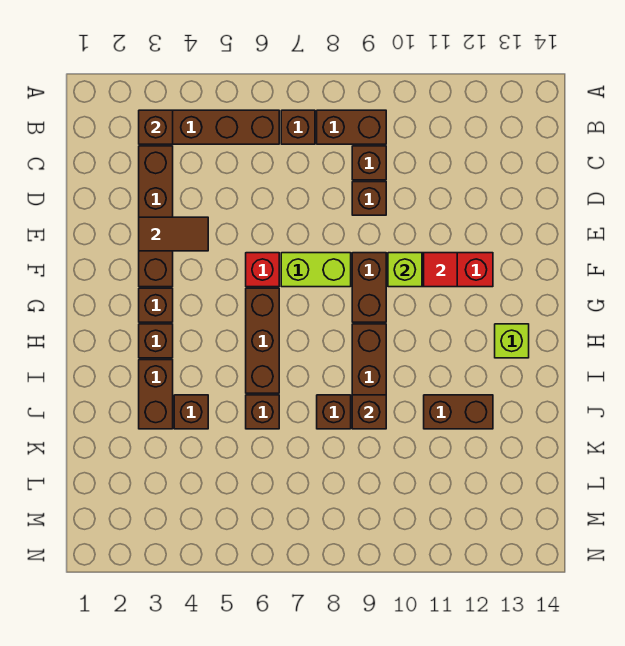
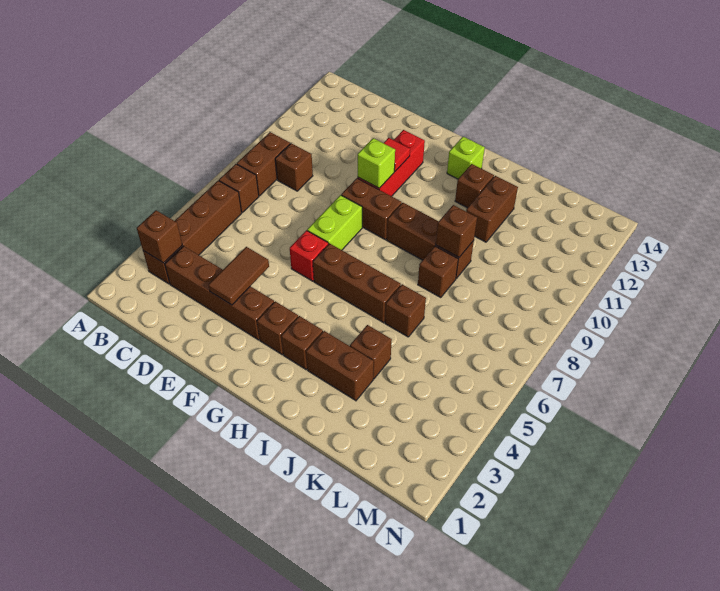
brown 1x1 brick [352,182,386,215] -> brown 1x1 brick moved to [455,164,494,208]

